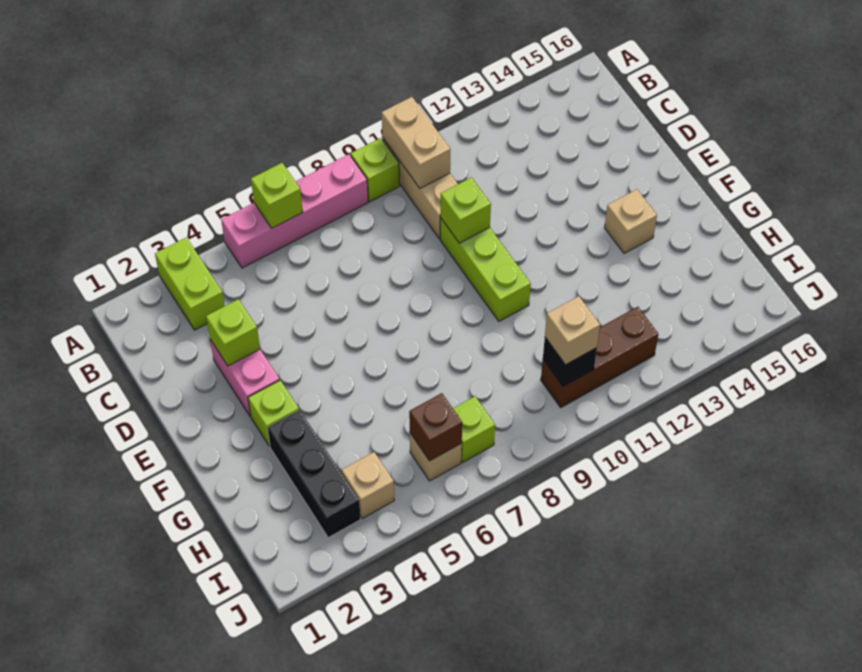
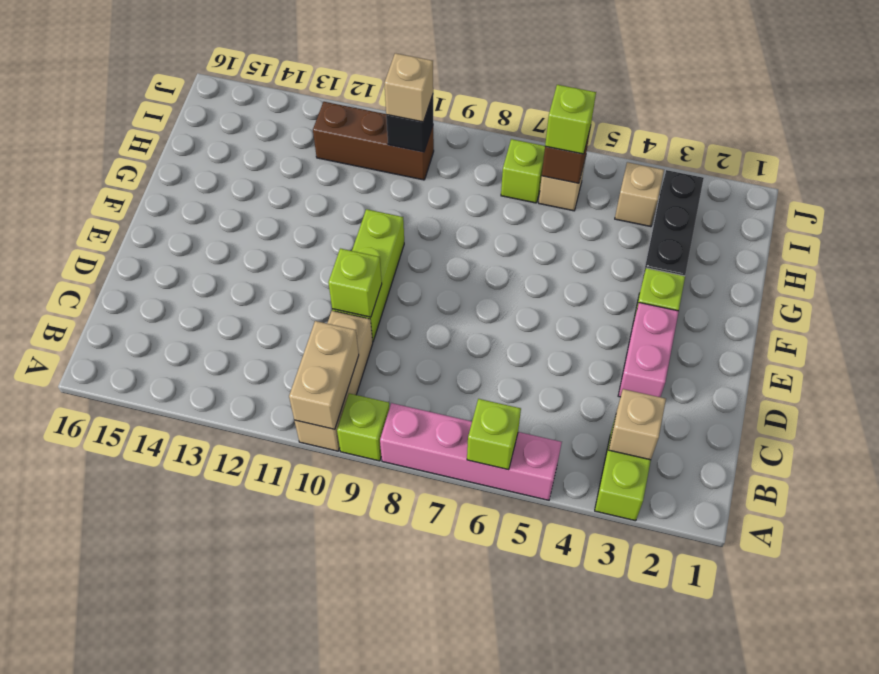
lime 1x1 brick [206,299,260,366] -> lime 1x1 brick moved to [545,85,596,154]
tan 1x1 brick [605,189,657,254] -> tan 1x1 brick moved to [609,389,666,460]

